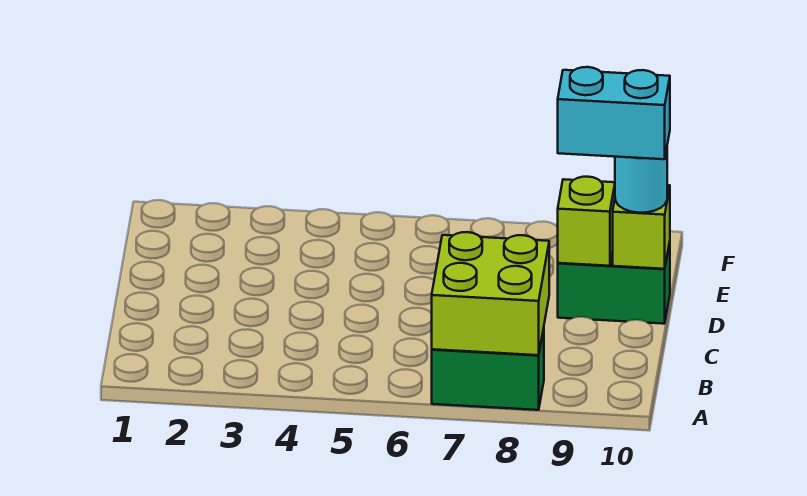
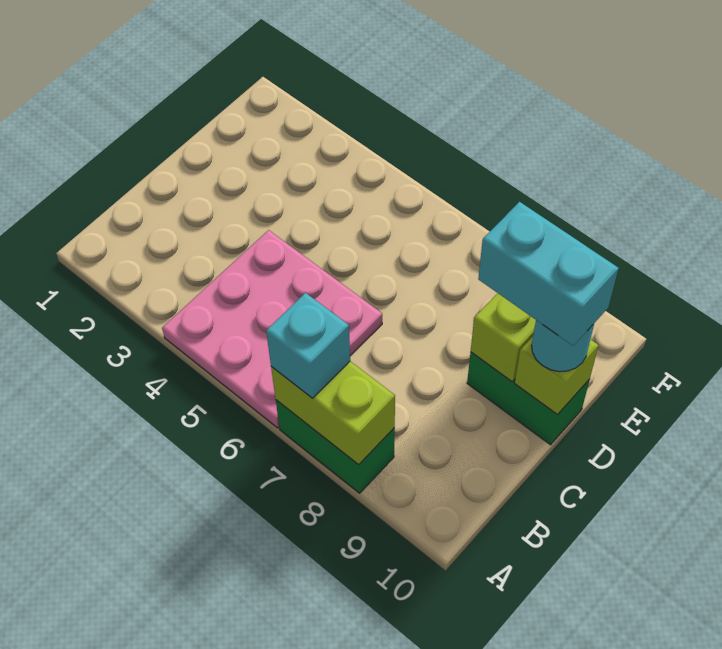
none -> pink 3x3 plate [162,230,382,428]
lime 2x2 brick [432,232,549,355] -> lime 1x2 brick [271,361,395,465]
none -> cyan 1x1 brick [266,293,350,398]

